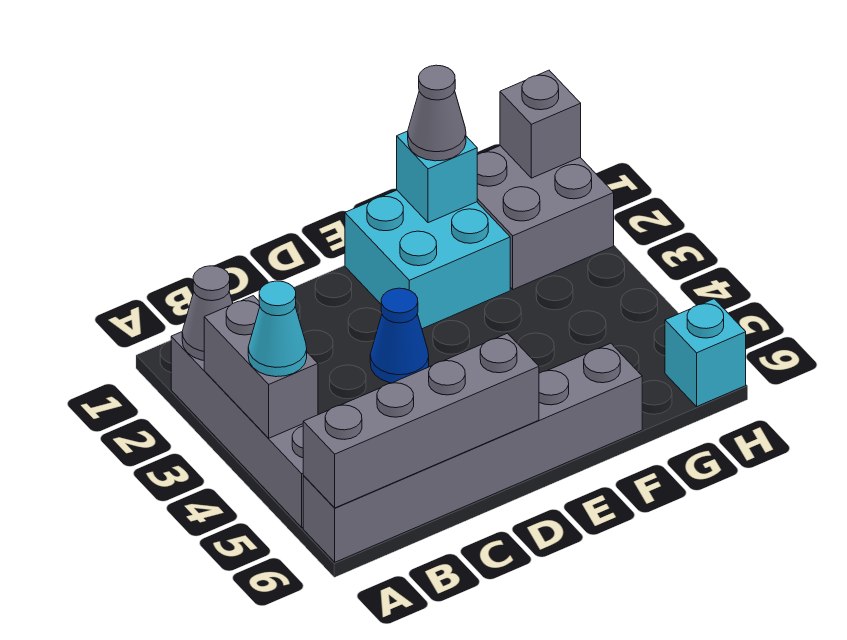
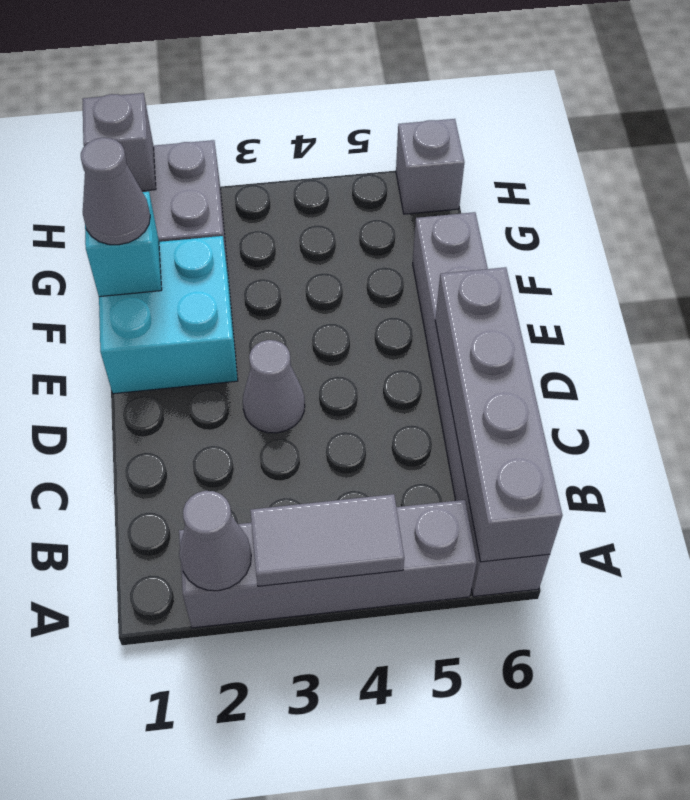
grey 1x2 brick [204,296,318,438] -> grey 1x2 tile [250,494,404,586]
cyan 1x1 cone [248,281,307,377] -> none
blue 1x1 cone [370,288,429,383] -> grey 1x1 cone [243,340,305,433]
cyan 1x1 brick [665,299,746,406] -> grey 1x1 brick [396,119,464,214]

